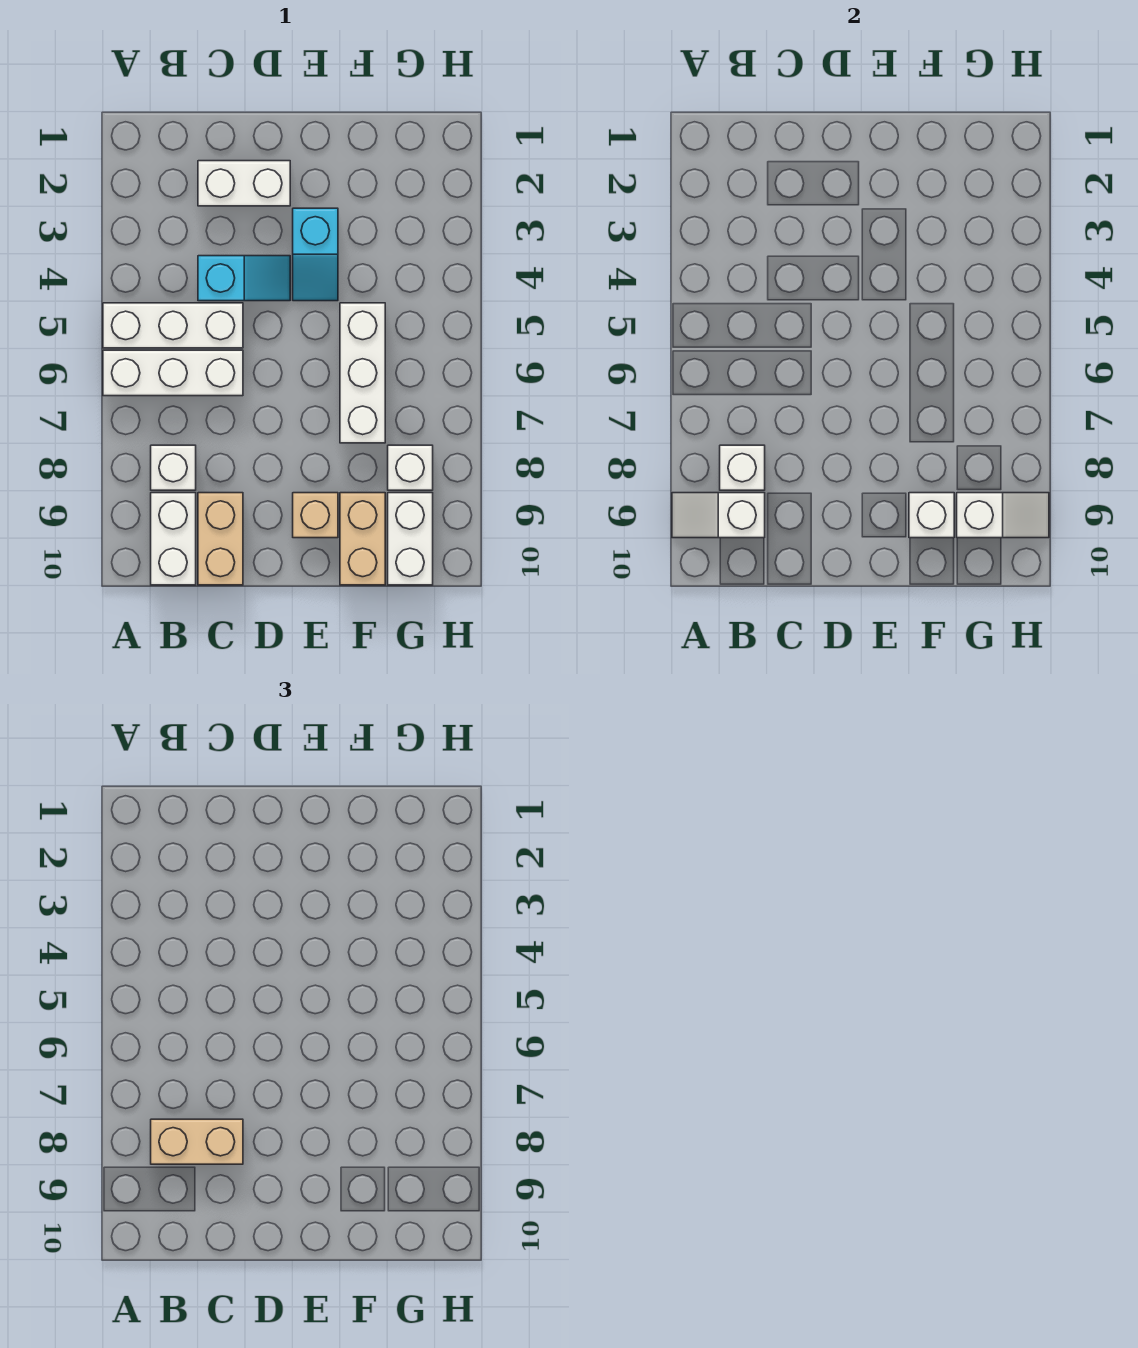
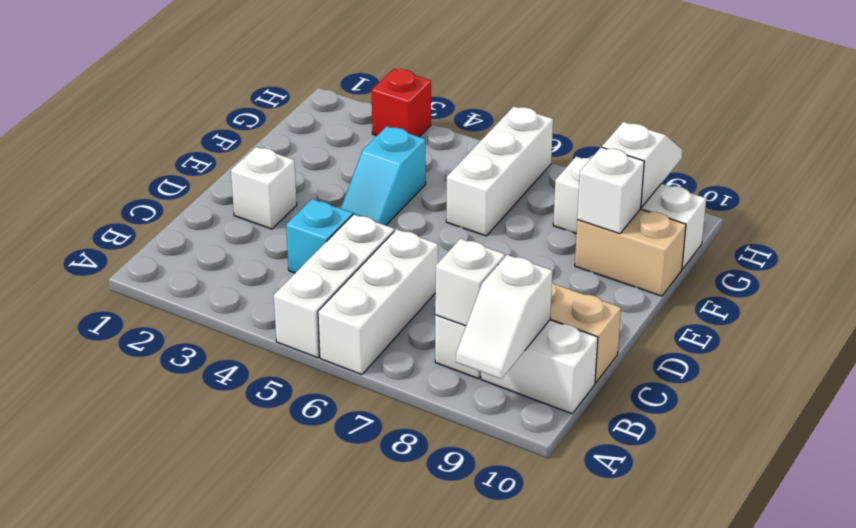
tan 1x2 brick [151,1119,243,1164] -> none
white 1x2 brick [198,161,290,206] -> white 1x1 brick [231,147,297,229]
cyan 1x2 slope [293,208,338,301] -> cyan 1x2 slope turned to [341,126,426,225]
tan 1x1 brick [293,493,338,538] -> none
white 1x3 brick [340,303,385,443] -> white 1x3 brick turned to [446,107,553,236]
none -> red 1x1 brick [372,69,431,137]

